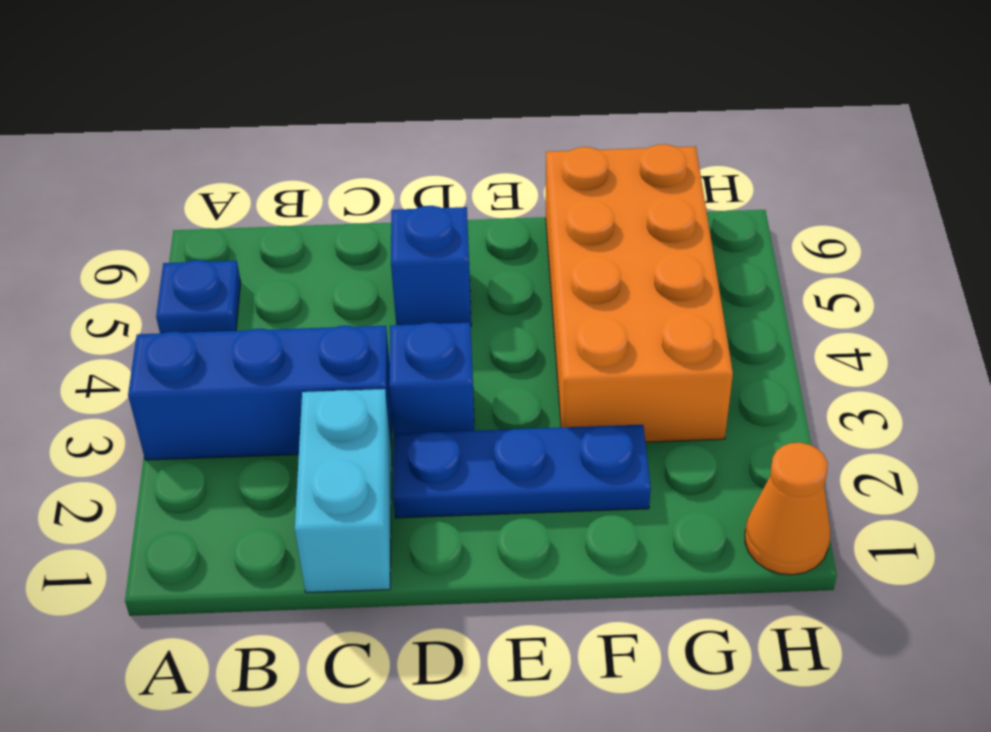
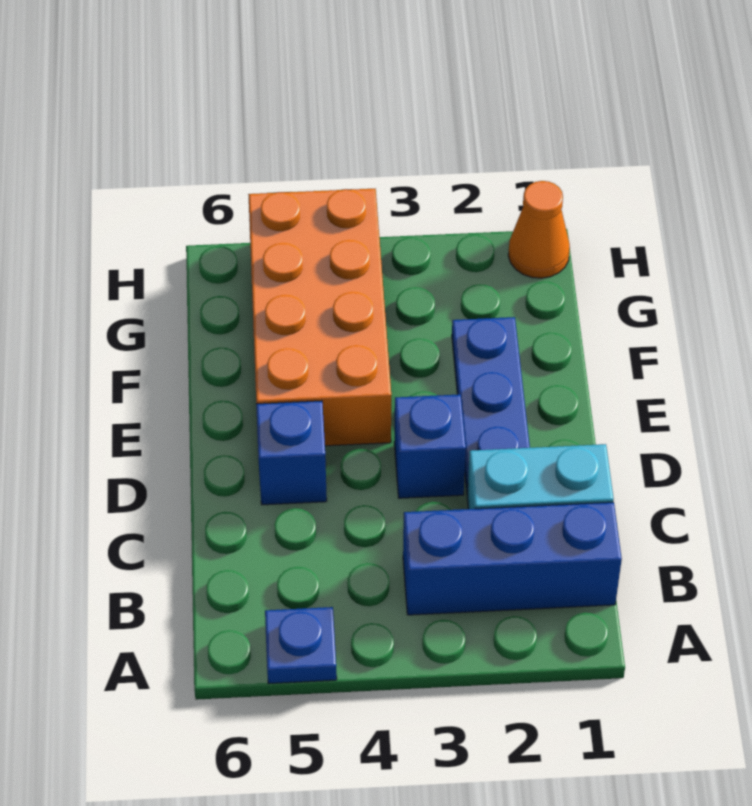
blue 1x3 brick [128,326,392,460] -> blue 1x3 brick turned to [403,502,622,615]
orange 2x4 brick [546,144,733,442] -> orange 2x4 brick turned to [248,189,391,446]

